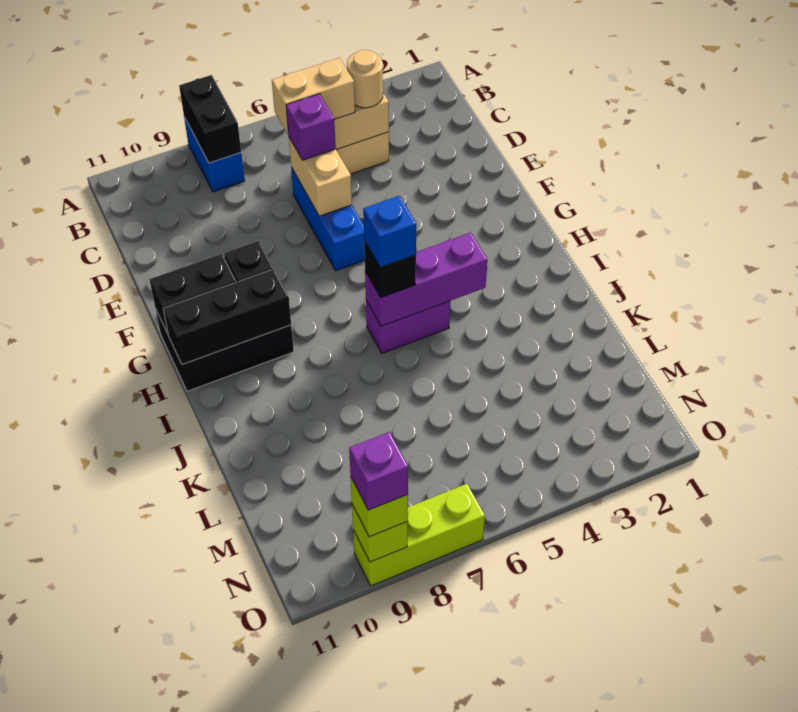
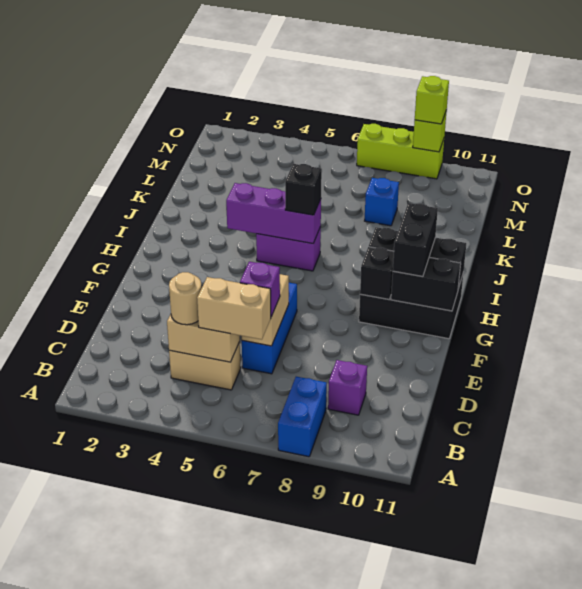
black 1x2 brick [179,75,241,163] -> black 1x2 brick moved to [393,203,438,277]
blue 1x1 brick [363,196,416,268] -> blue 1x1 brick moved to [365,178,399,226]
purple 1x1 brick [349,432,408,510] -> purple 1x1 brick moved to [328,360,367,415]

